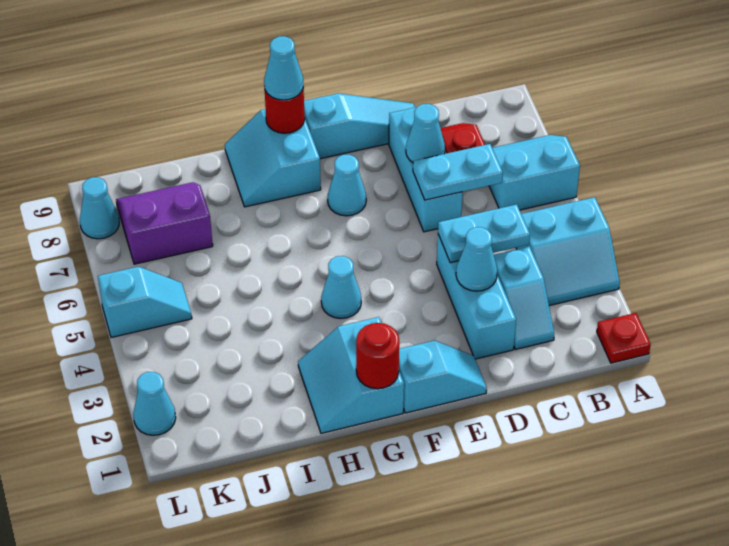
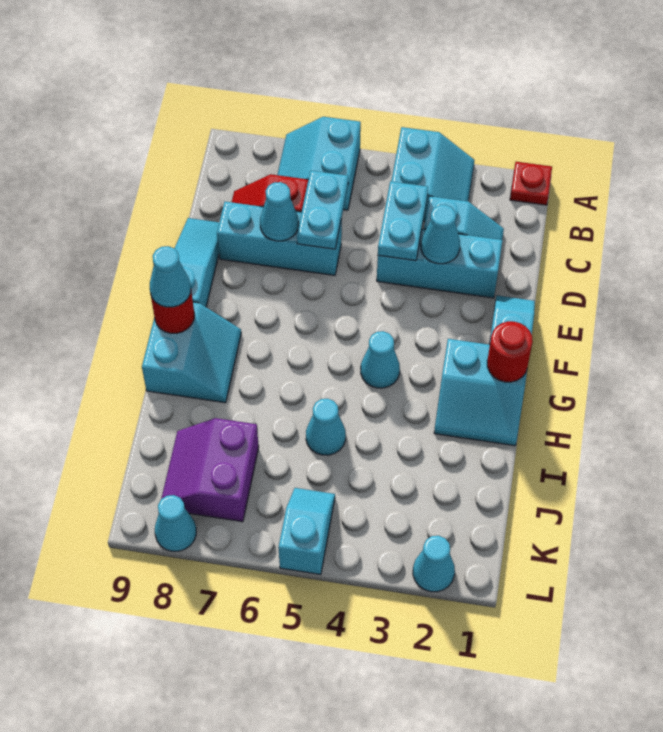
cyan 1x1 cone [328,155,366,216] -> cyan 1x1 cone moved to [306,399,346,455]
cyan 2x2 slope [225,109,321,207] -> cyan 2x2 slope turned to [142,302,241,403]

